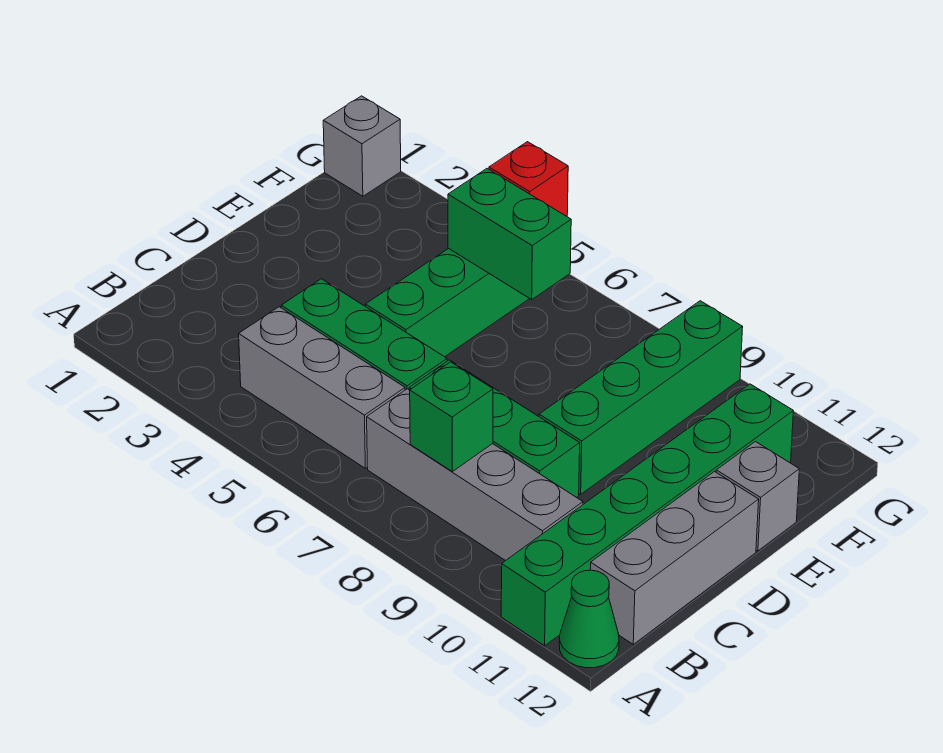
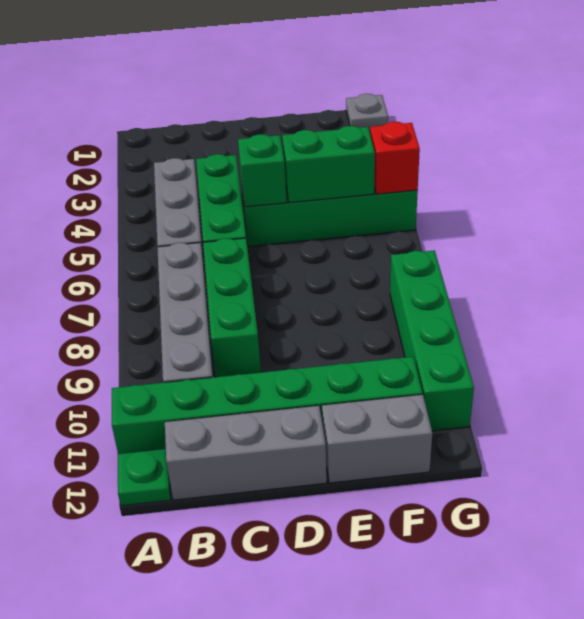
green 1x1 cone [559,570,619,668] -> green 1x1 plate [118,449,171,506]
green 1x1 brick [410,362,493,472] -> green 1x1 brick moved to [238,134,287,207]
green 1x4 brick [539,301,743,494] -> green 1x4 brick turned to [390,250,474,431]
grey 1x1 brick [716,442,799,551] -> grey 1x2 brick [322,395,432,483]
green 1x2 brick [448,169,571,299] -> green 1x2 brick turned to [282,126,375,203]
grey 1x1 brick [323,96,401,196] -> grey 1x1 plate [346,94,388,130]

